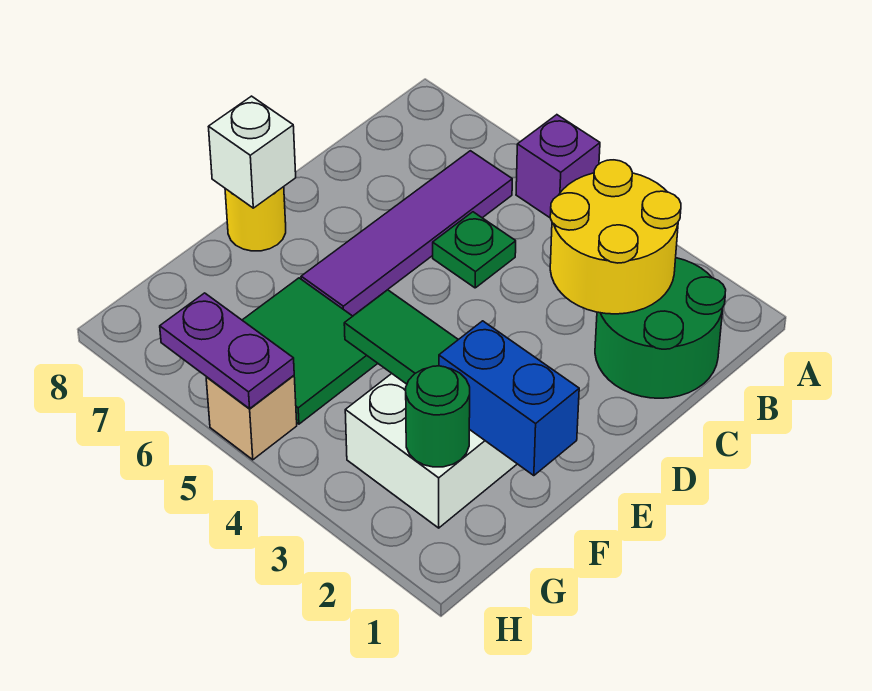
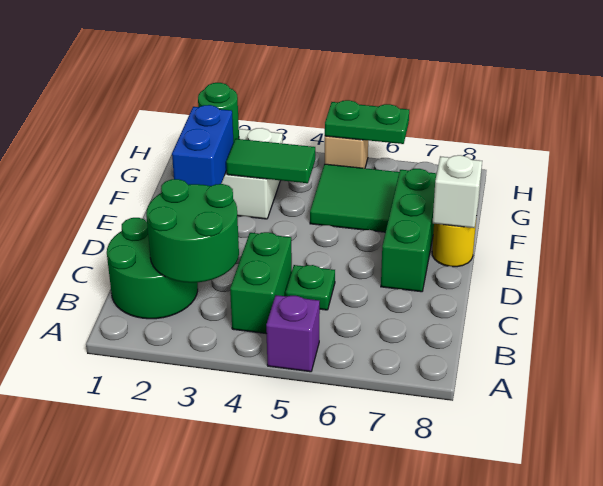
yellow 2x2 round brick [550,160,681,314] -> green 2x2 round brick [146,179,239,283]
none -> green 1x2 brick [230,232,292,334]
purple 1x4 tile [301,151,512,316] -> none
none -> green 1x3 brick [381,169,437,292]
blue 1x2 brick [439,321,579,476] -> blue 1x2 brick turned to [172,105,234,186]
purple 1x2 plate [160,293,294,409] -> green 1x2 plate [325,100,409,144]

